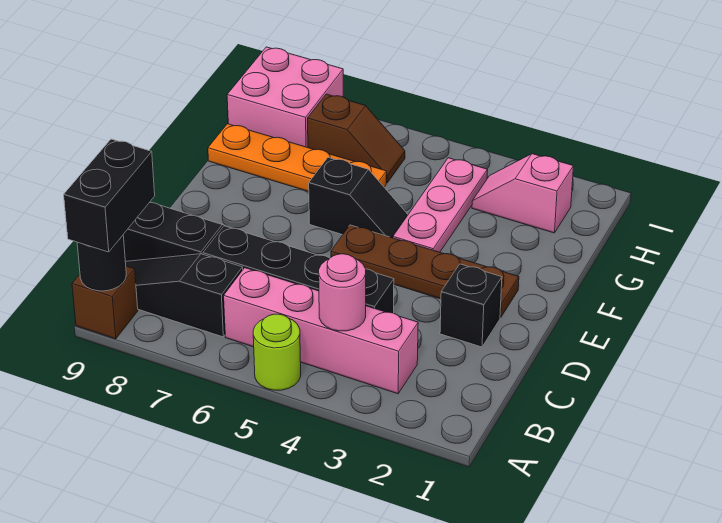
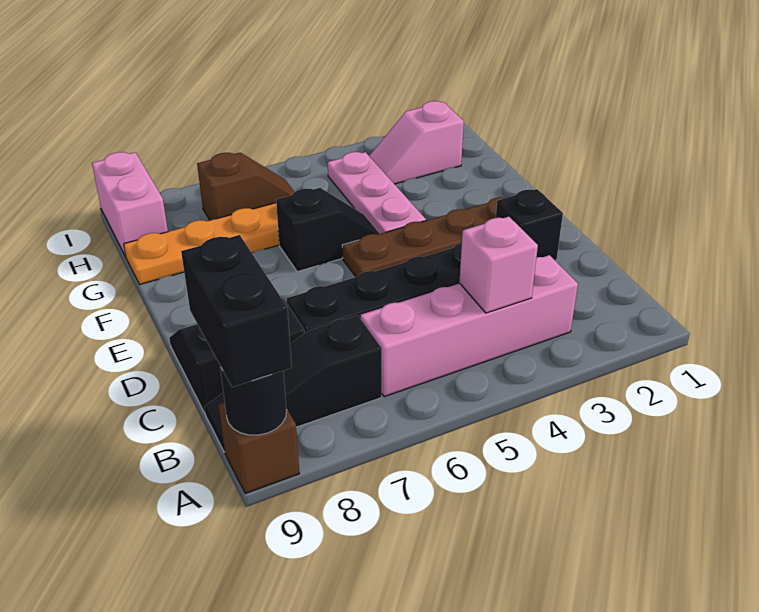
lime 1x1 round brick [253,314,301,390] -> none
pink 1x1 round brick [319,254,366,331] -> pink 1x1 brick [459,217,538,313]
pink 2x2 brick [227,47,343,148] -> pink 1x2 brick [92,152,168,257]

